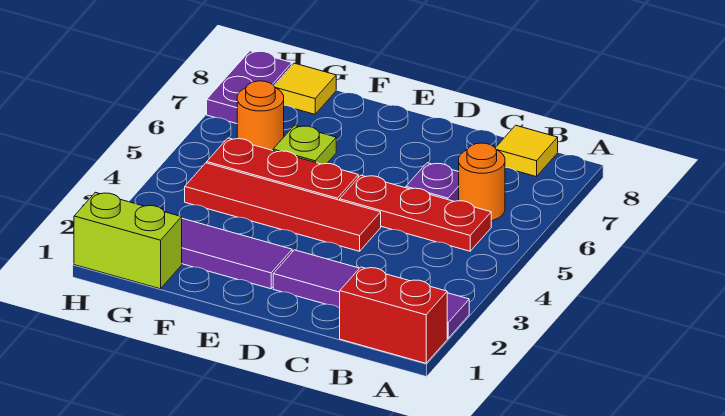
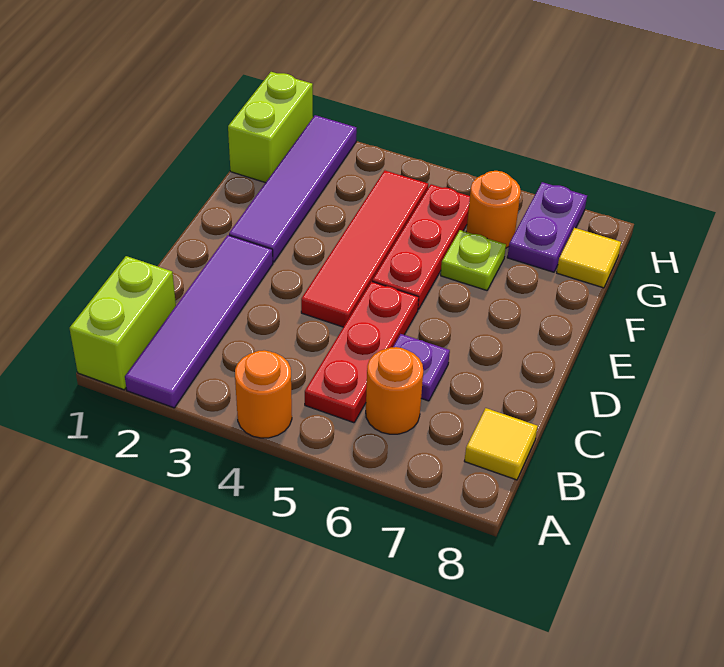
red 1x2 brick [340,267,447,363] -> lime 1x2 brick [70,256,176,390]
none -> orange 1x1 round brick [235,350,292,438]
purple 1x2 plate [207,51,292,124] -> purple 1x2 plate turned to [507,182,587,272]

